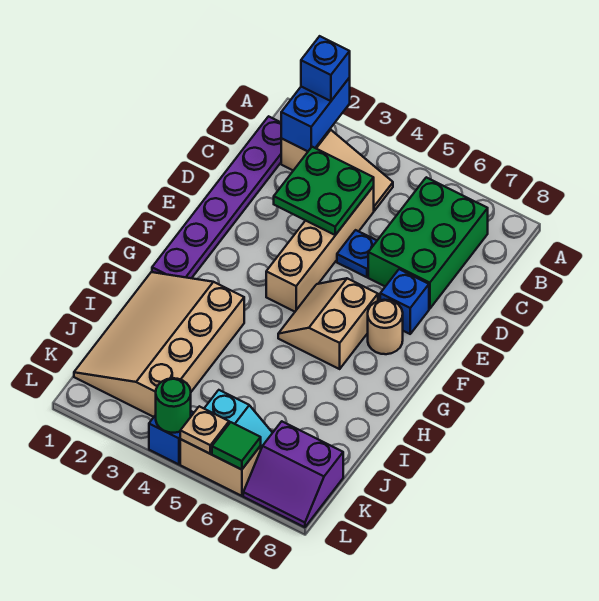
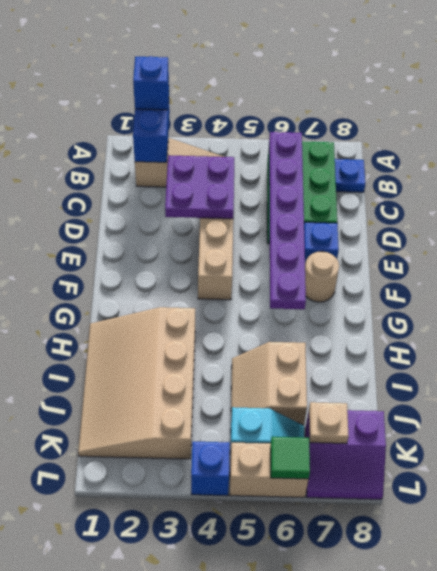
purple 1x6 plate [152,116,281,278] -> purple 1x6 plate moved to [269,132,306,309]
green 2x2 plate [274,147,374,235] -> purple 2x2 plate [165,155,234,219]
blue 1x1 plate [337,230,377,277] -> blue 1x1 plate moved to [335,159,365,192]
tan 2x2 slope [278,278,378,369] -> tan 2x2 slope moved to [231,342,307,425]
green 1x1 round brick [156,378,191,433] -> none
tan 1x1 plate [180,406,229,454] -> tan 1x1 plate moved to [309,402,349,444]

